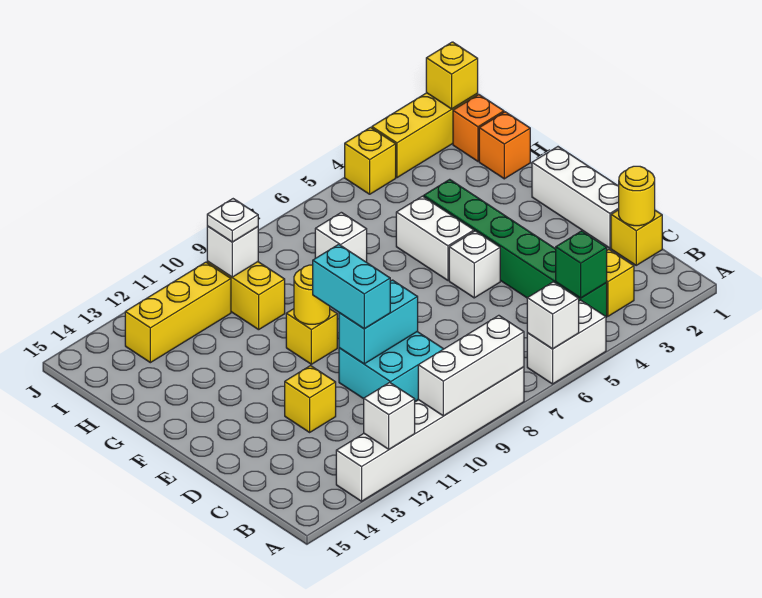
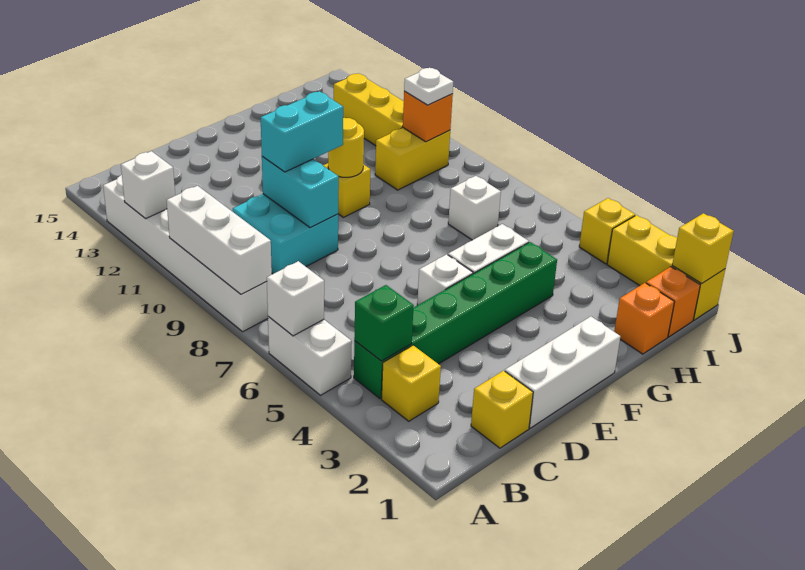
yellow 1x1 round brick [619,166,655,226] -> none
yellow 1x1 brick [285,366,336,432] -> none
white 1x1 brick [207,226,258,277] -> orange 1x1 brick [403,91,453,142]

